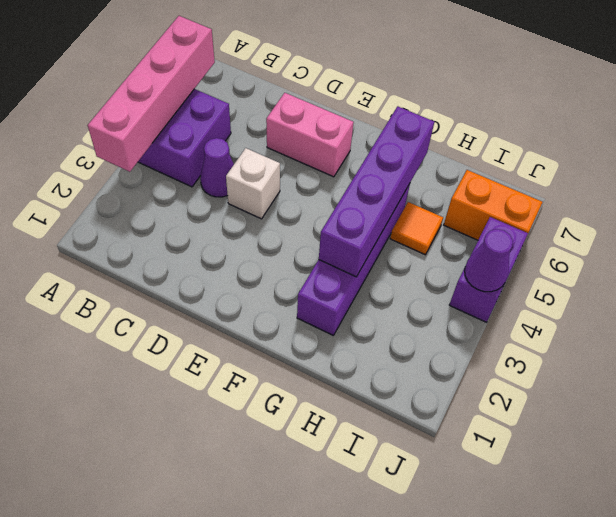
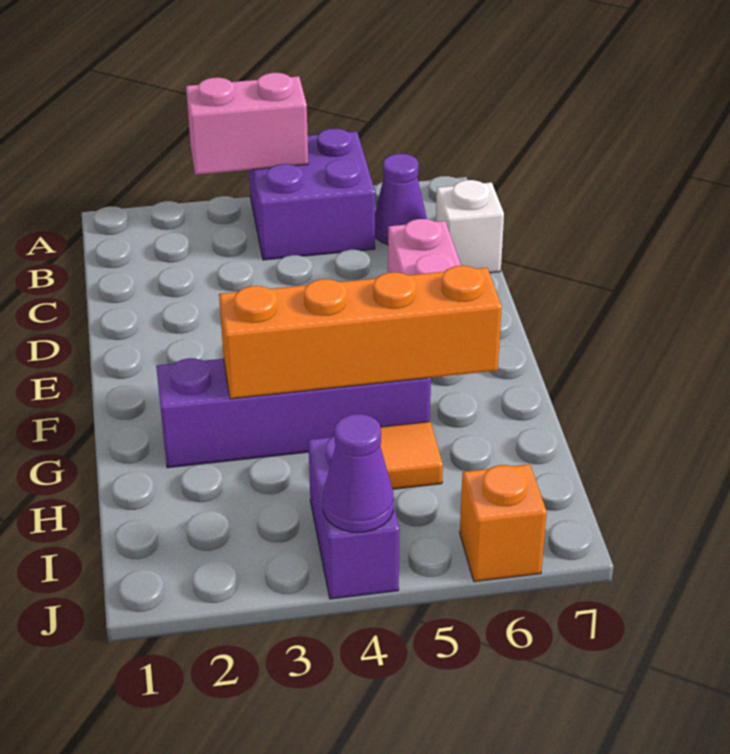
pink 1x4 brick [88,16,215,172] -> pink 1x2 brick [186,73,308,175]
purple 1x1 cone [200,138,234,197] -> purple 1x1 cone moved to [375,154,427,245]
white 1x1 brick [226,148,280,219] -> white 1x1 brick moved to [436,180,504,273]
purple 1x4 brick [319,106,434,277] -> orange 1x4 brick [219,266,502,399]
orange 1x2 brick [444,170,543,240] -> orange 1x1 brick [460,464,547,582]
purple 1x2 brick [449,217,528,322] -> purple 1x2 brick turned to [308,436,399,599]

